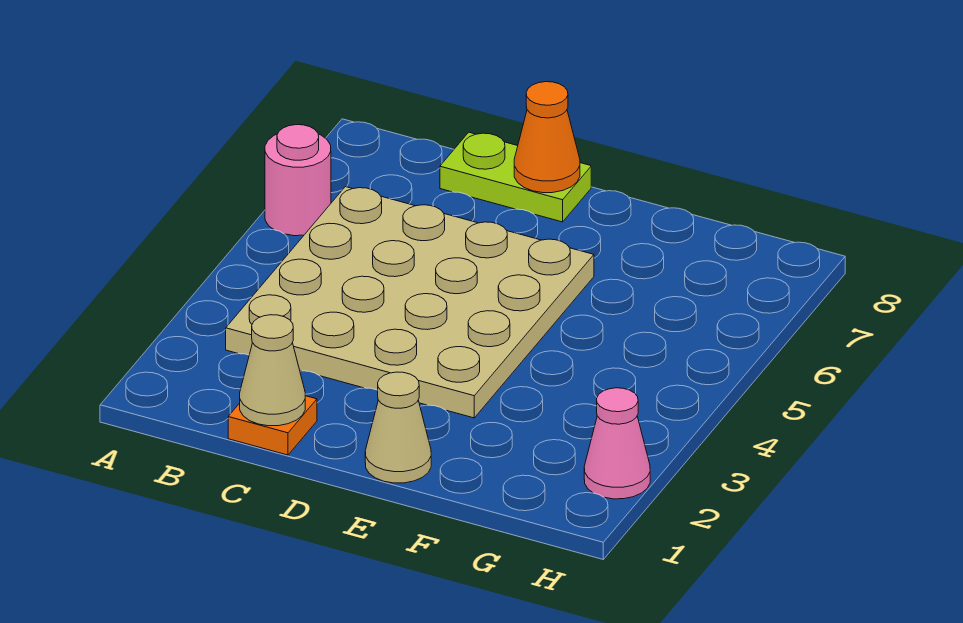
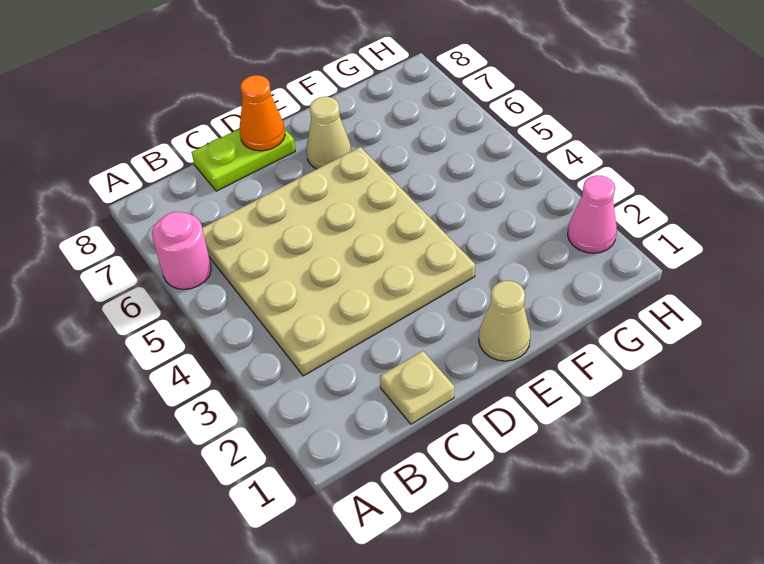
orange 1x1 plate [228,396,317,455] -> tan 1x1 plate [380,351,454,424]
tan 1x1 cone [240,315,305,426] -> tan 1x1 cone moved to [306,97,351,169]

